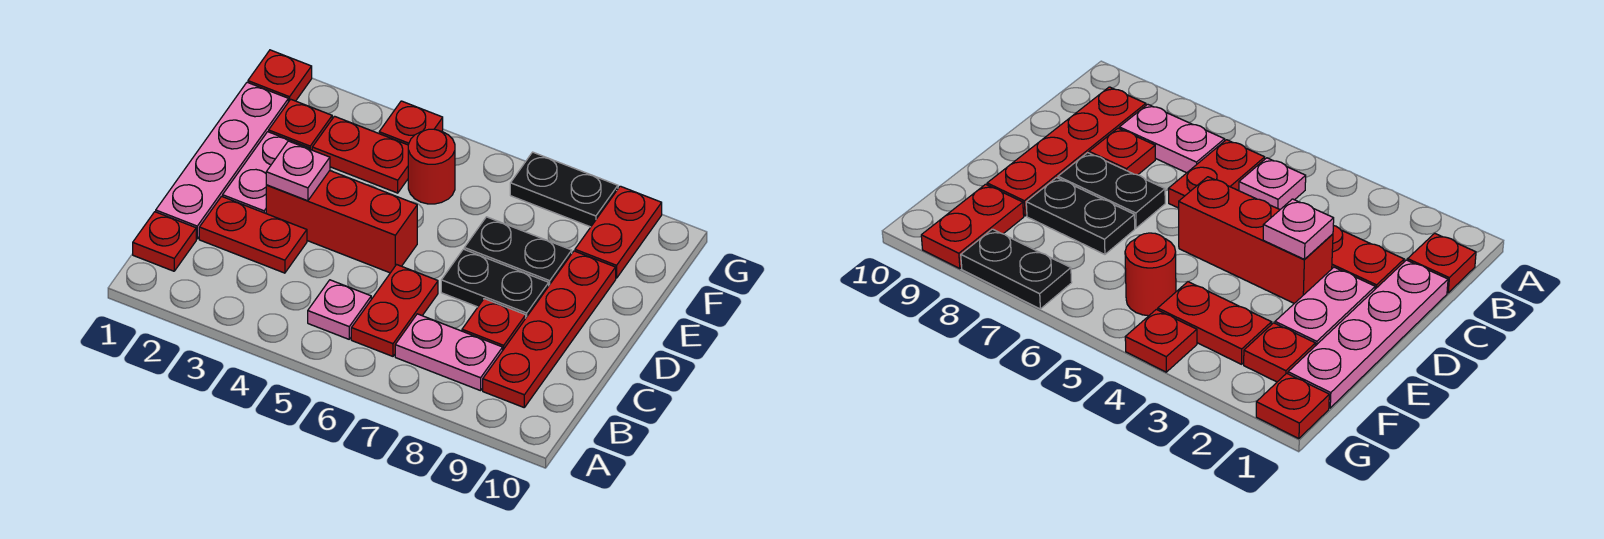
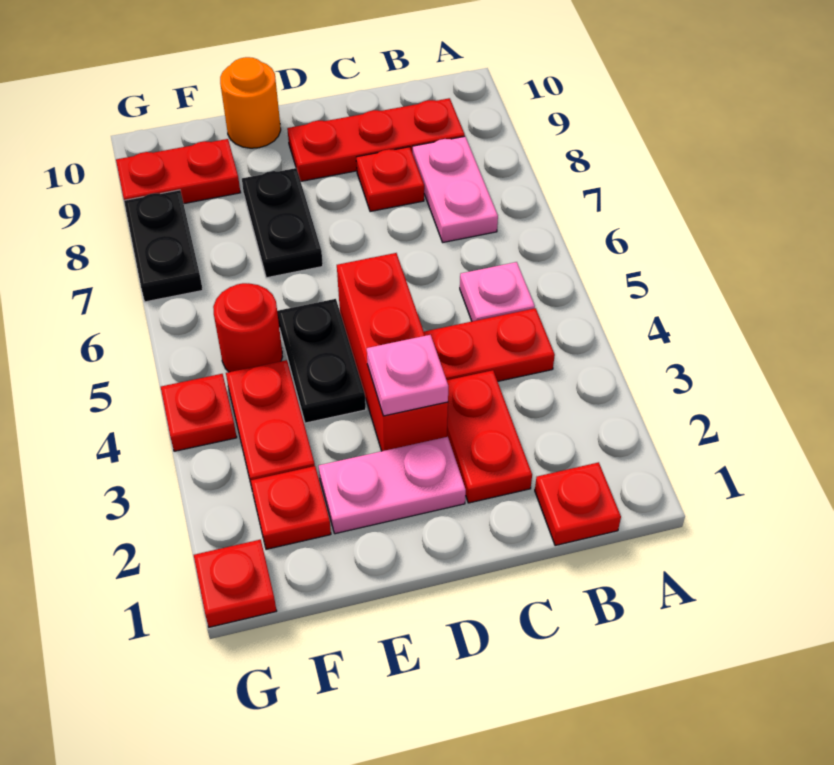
red 1x2 plate [351,265,438,356] -> red 1x2 plate moved to [424,308,555,381]
red 1x4 plate [483,251,616,407] -> red 1x3 plate [287,98,465,181]
pink 1x4 plate [156,82,288,239] -> none
black 1x2 plate [441,249,549,317] -> black 1x2 plate moved to [277,299,366,423]
none -> orange 1x1 round brick [220,57,281,148]

